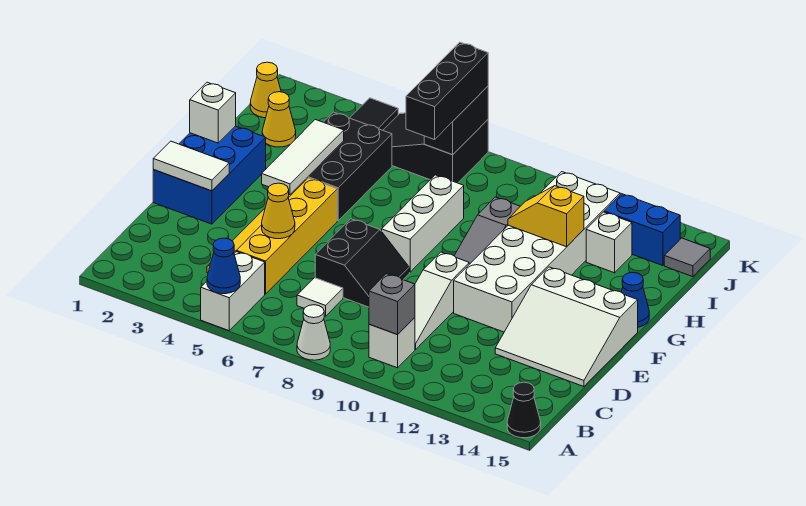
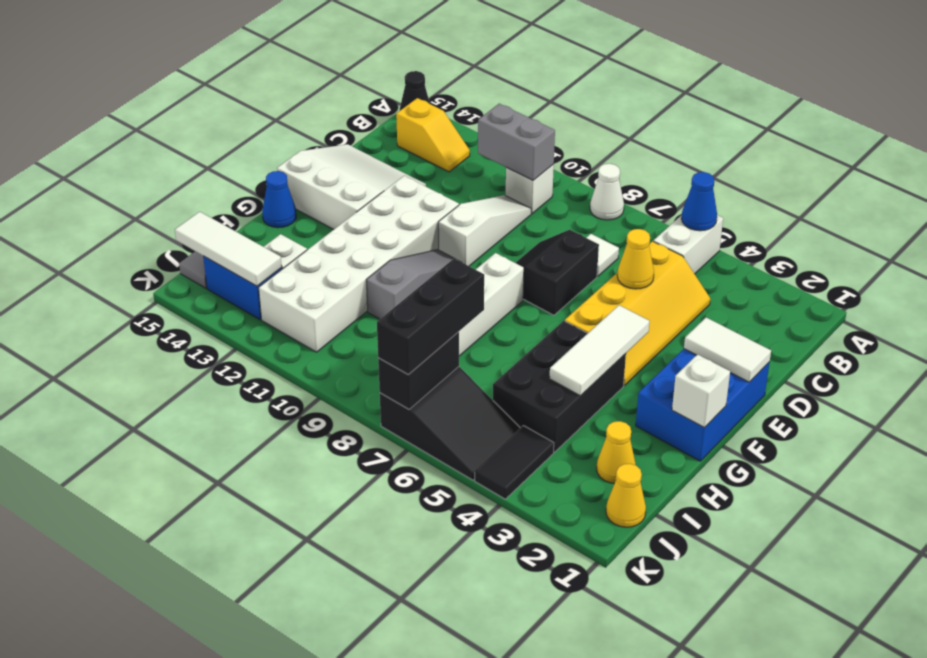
grey 1x1 brick [369,274,415,335] -> grey 1x2 brick [478,104,555,180]
yellow 1x2 slope [508,186,584,247] -> yellow 1x2 slope moved to [396,98,470,172]
none -> white 1x3 tile [175,212,282,286]

